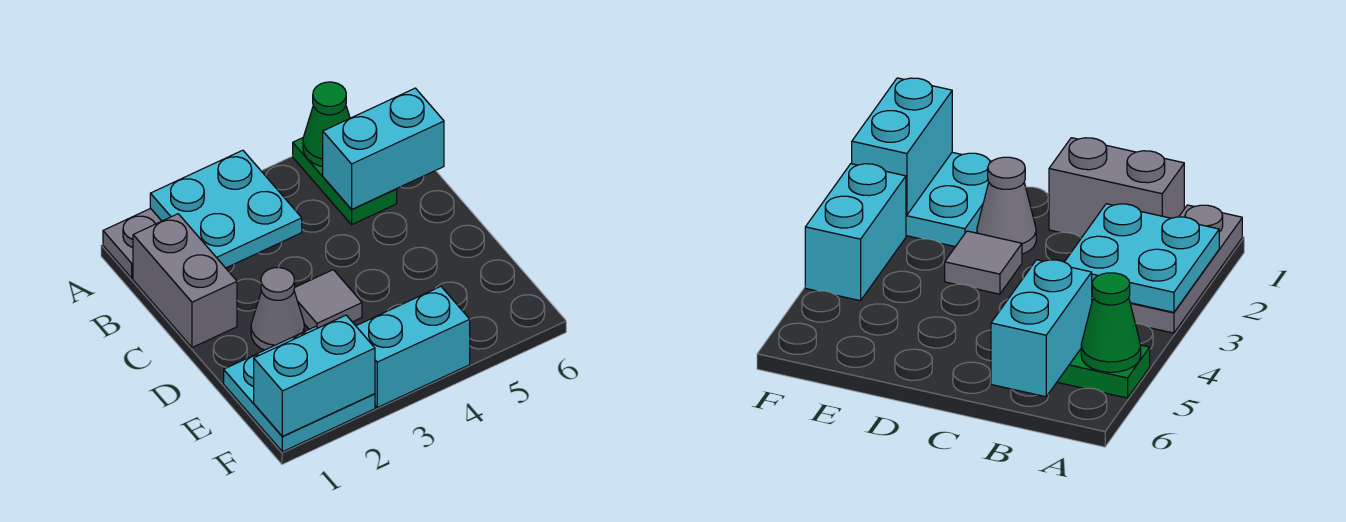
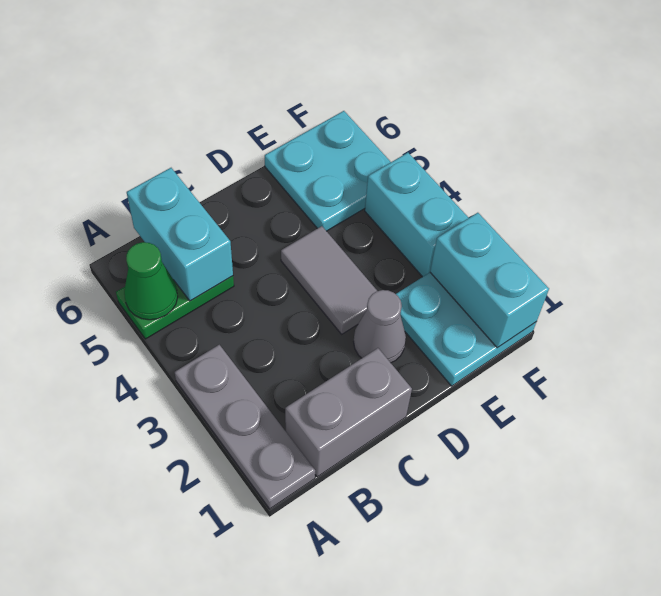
cyan 2x2 plate [150,150,302,268] -> cyan 2x2 plate moved to [265,111,391,231]
grey 1x1 tile [294,270,362,329] -> grey 1x2 tile [281,226,377,334]

